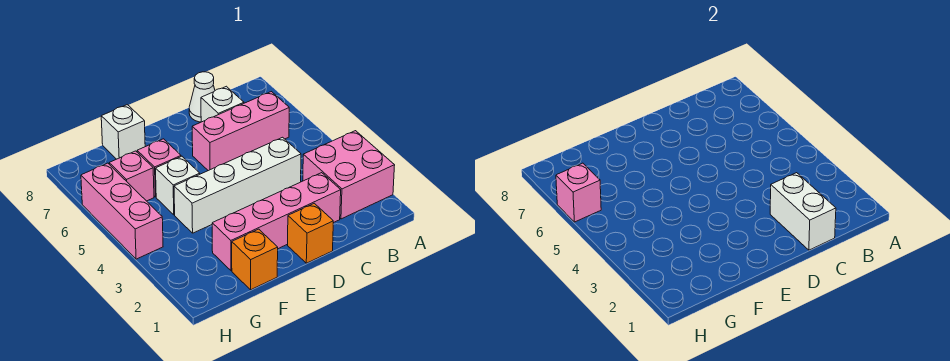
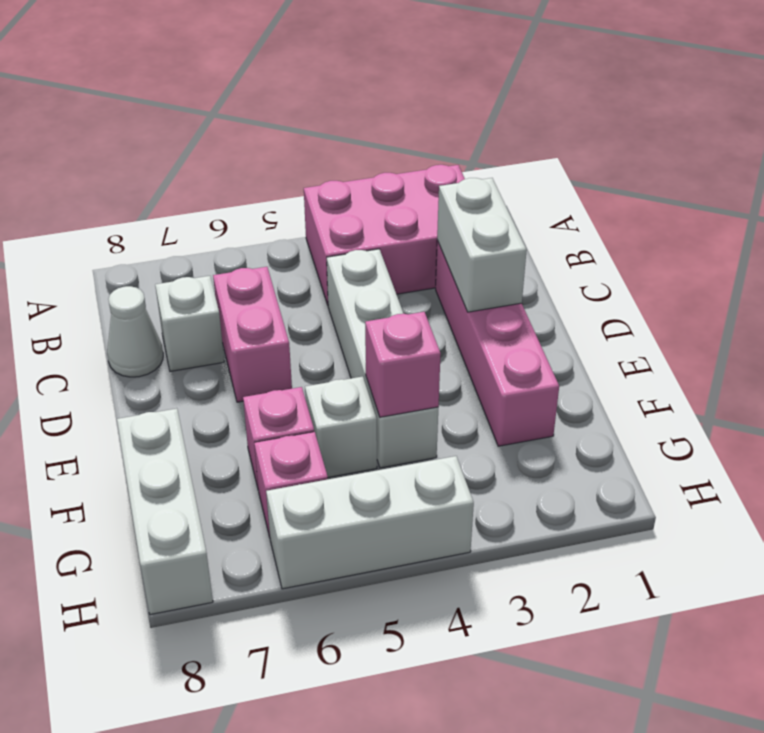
pink 2x2 brick [303,131,395,219] -> pink 2x3 brick [304,165,465,305]
pink 1x3 brick [192,92,289,171] -> pink 1x2 brick [213,267,292,402]
white 1x2 brick [770,173,836,250] -> white 1x2 brick turned to [437,178,527,312]
orange 1x1 brick [288,203,333,263] -> none
orange 1x1 brick [232,229,278,290] -> none
white 1x1 brick [101,105,145,159] -> white 1x3 brick [117,408,213,615]
pink 1x3 brick [81,163,163,259] -> white 1x3 brick [266,456,474,589]
pink 1x1 brick [556,163,601,222] -> pink 1x1 brick moved to [365,312,441,417]

